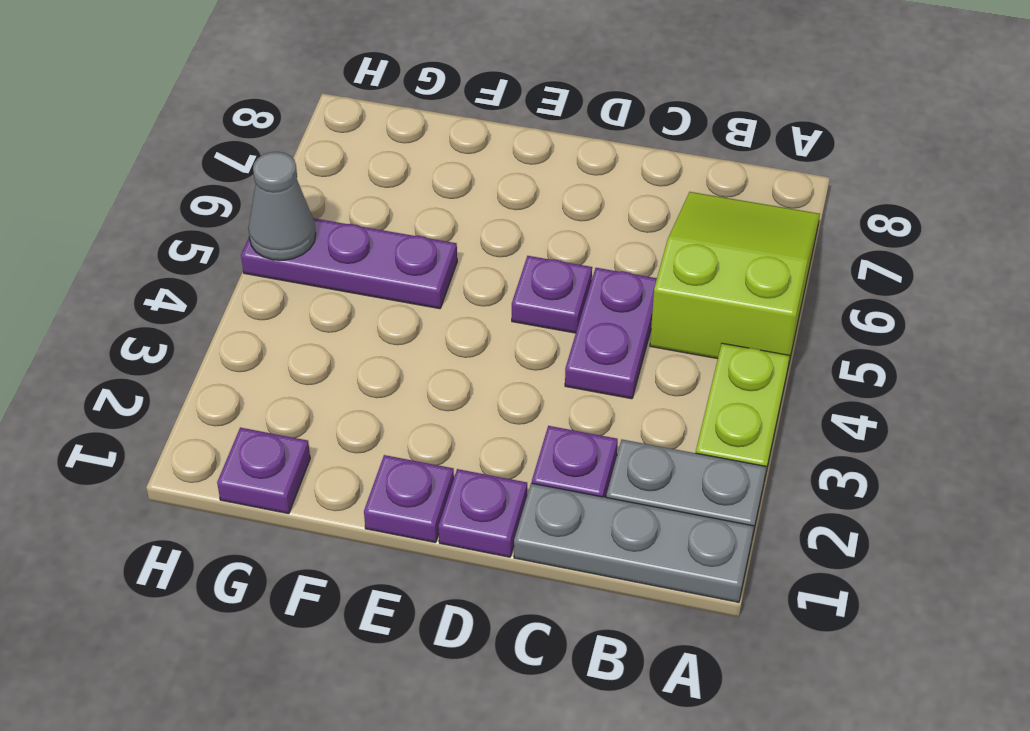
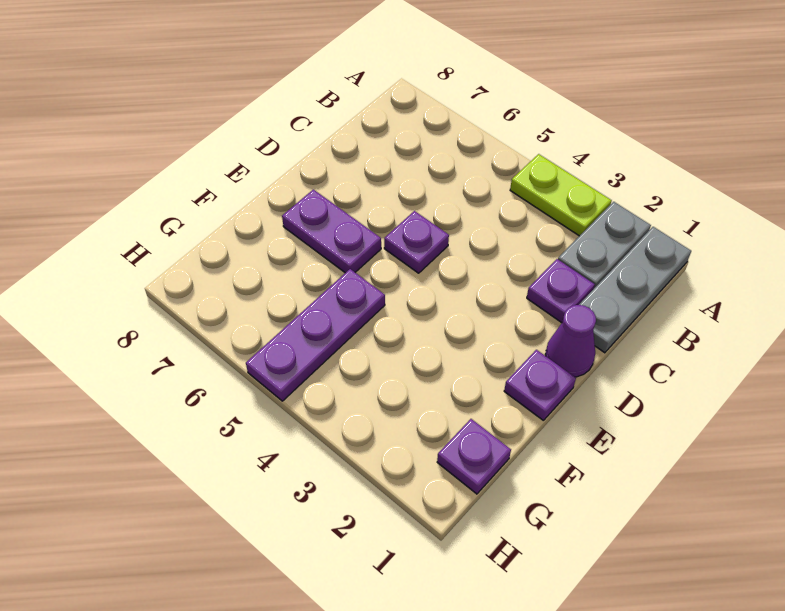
lime 2x3 slope [650,192,820,366] -> none
purple 1x2 plate [565,268,657,399] -> purple 1x2 plate moved to [282,189,381,273]
purple 1x1 plate [438,469,527,557] -> purple 1x1 cone [545,305,596,377]
grey 1x1 cone [248,152,316,260] -> none

